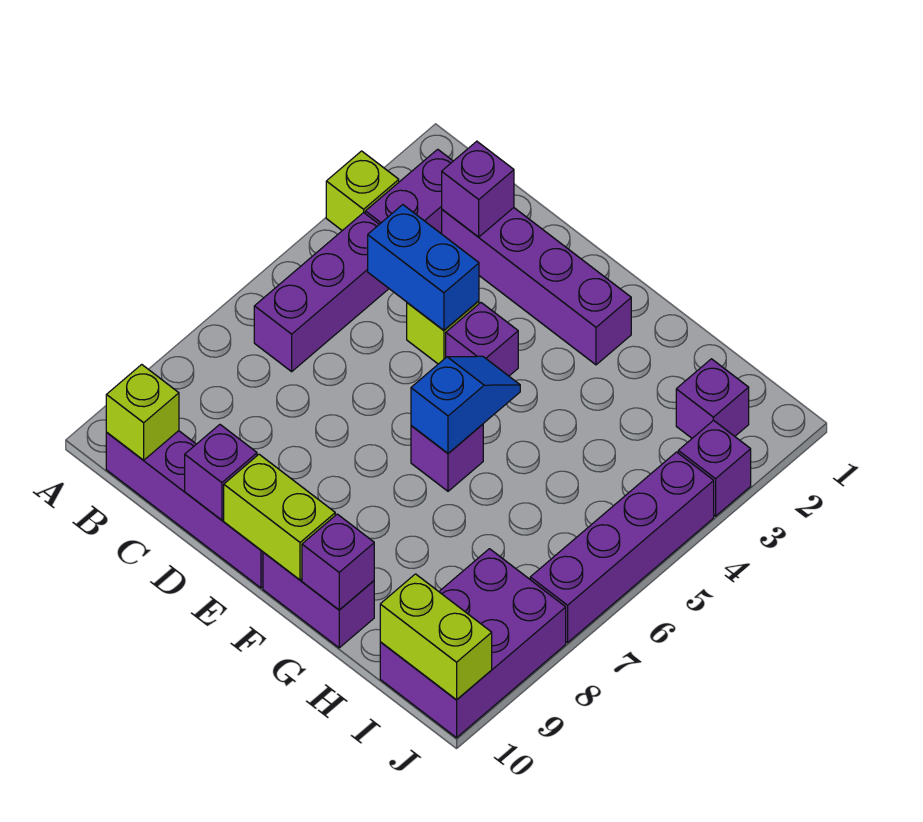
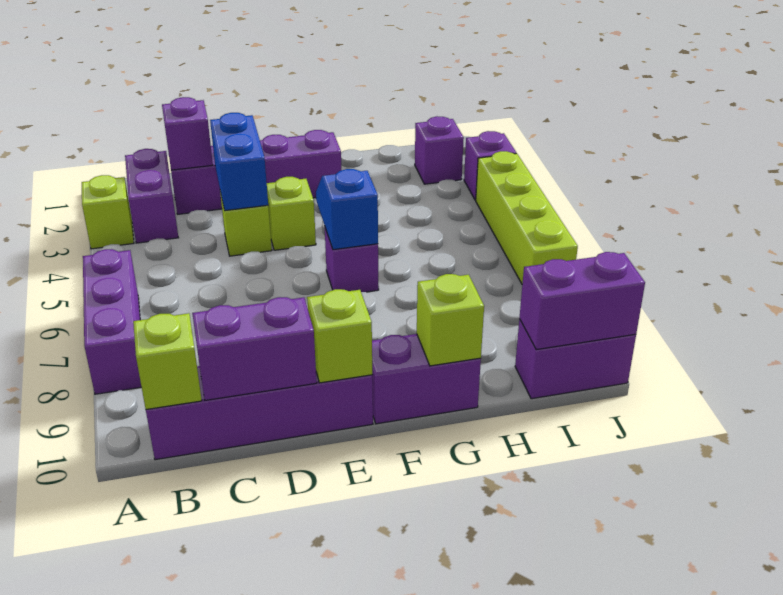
purple 1x3 brick [254,213,389,372] -> purple 1x3 brick moved to [83,249,141,394]
blue 1x2 brick [368,205,479,330] -> blue 1x2 brick turned to [210,113,268,211]
purple 1x1 brick [185,425,257,520] -> purple 1x2 brick [192,297,317,400]
purple 1x1 brick [446,303,518,376] -> lime 1x1 brick [267,177,316,250]
lime 1x2 brick [224,454,335,580] -> lime 1x1 brick [307,289,372,383]
purple 1x1 brick [302,514,374,610] -> lime 1x1 brick [417,274,484,366]
purple 2x3 brick [380,549,566,738] -> purple 1x2 brick [515,319,636,399]
lime 1x2 brick [380,574,492,700] -> purple 1x2 brick [519,252,645,350]
purple 1x4 brick [530,452,714,643] -> lime 1x4 brick [476,151,578,284]

